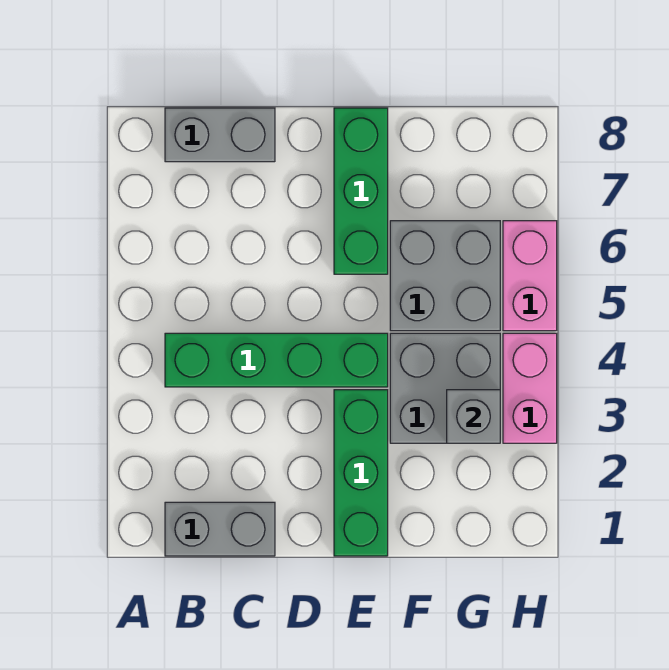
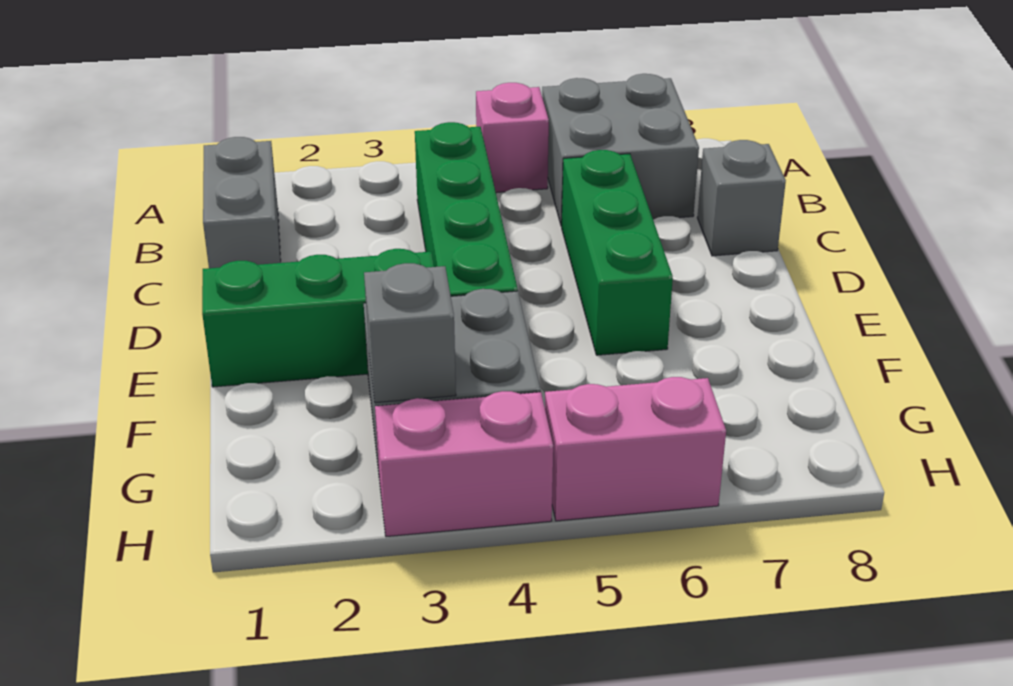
none -> pink 1x1 brick [476,83,549,193]
grey 1x2 brick [165,108,275,162] -> grey 1x1 brick [697,140,786,256]
green 1x3 brick [334,108,388,274] -> green 1x3 brick turned to [562,150,673,355]
grey 2x2 brick [390,221,500,331] -> grey 2x2 brick moved to [542,74,699,226]

